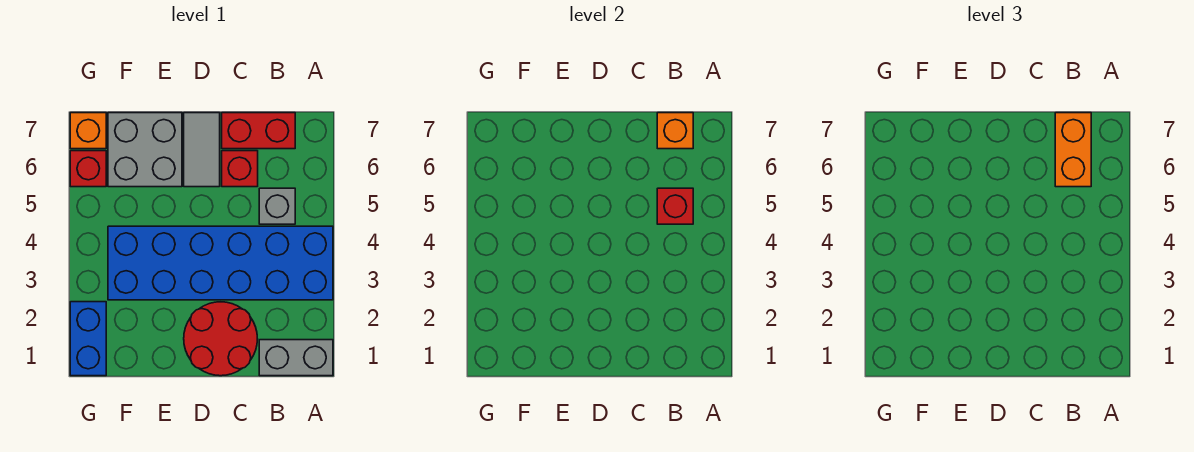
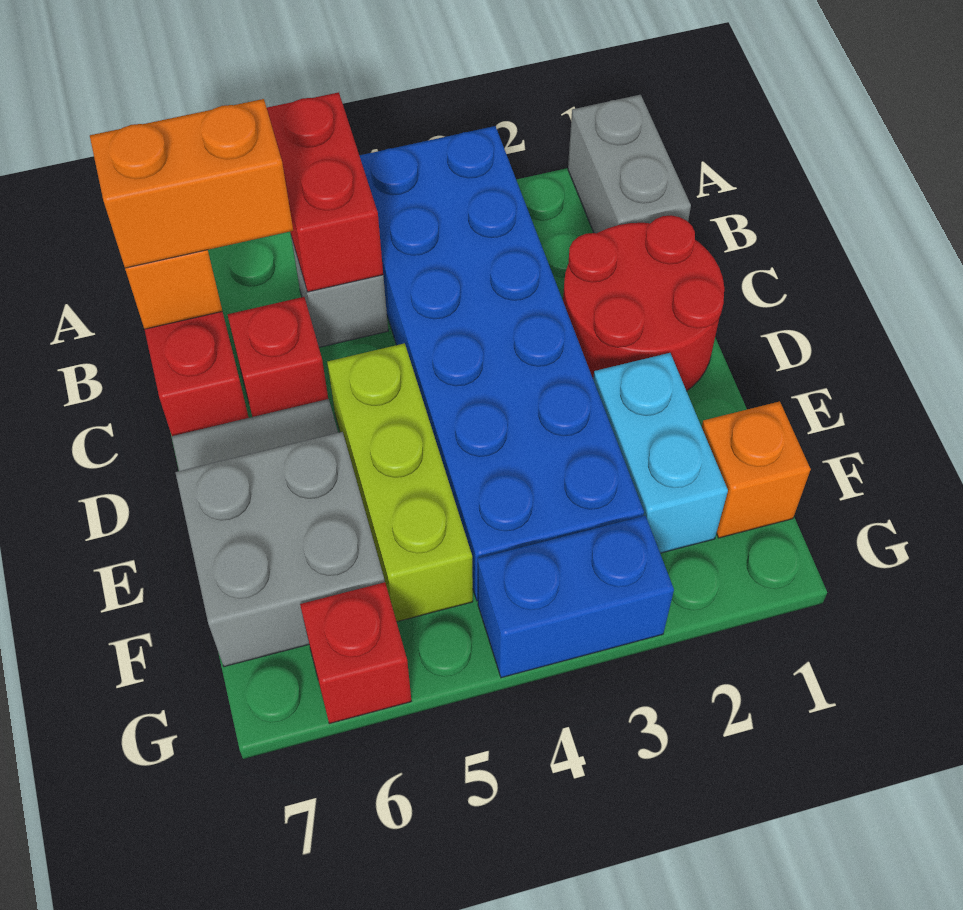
red 1x1 brick [657,188,693,224] -> red 1x2 brick [267,92,383,292]
none -> lime 1x3 brick [327,343,473,622]
none -> cyan 1x2 brick [593,353,728,553]
blue 1x2 brick [70,302,106,376] -> blue 1x2 brick moved to [478,516,674,678]
orange 1x1 brick [70,113,106,149] -> orange 1x1 brick moved to [702,401,811,538]

